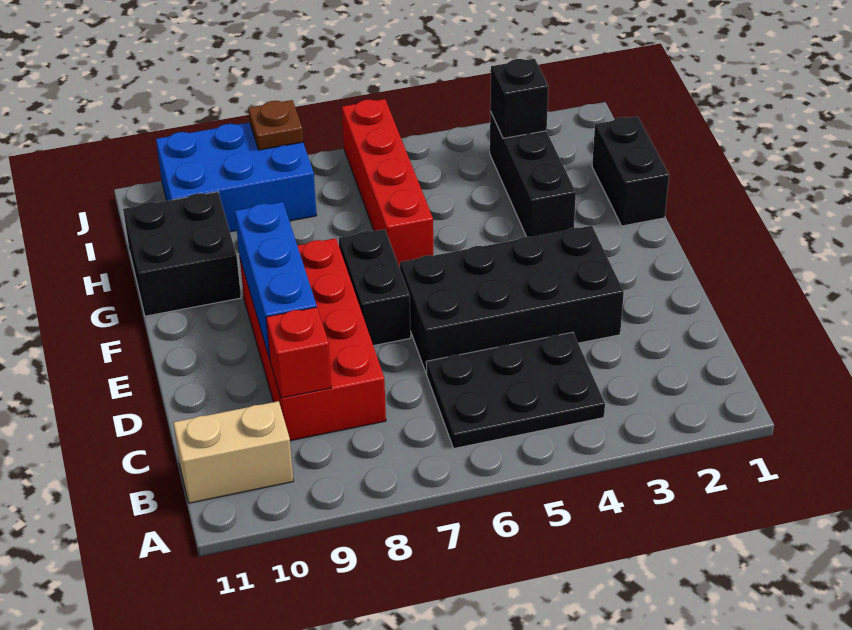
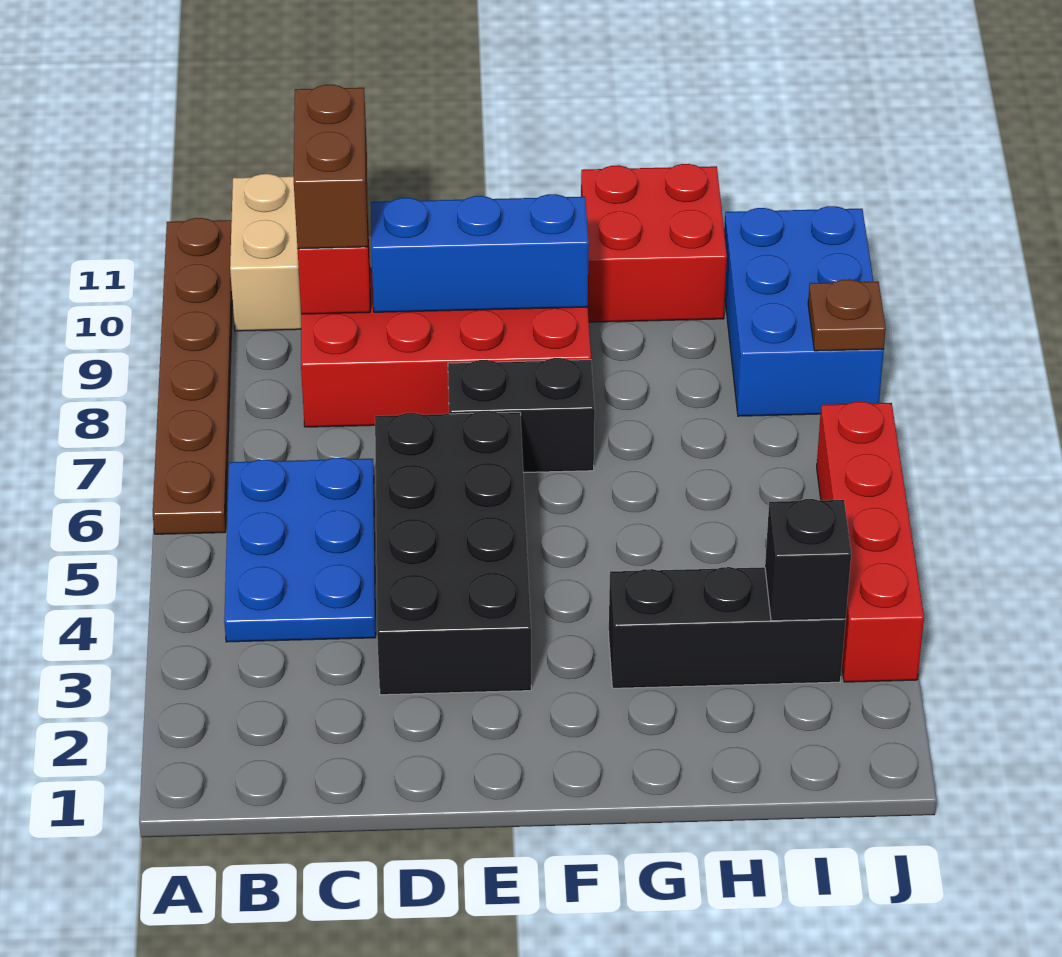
none -> brown 1x6 plate [153,218,232,534]
black 2x3 plate [426,332,605,448] -> blue 2x3 plate [224,458,376,642]
none -> brown 1x2 brick [294,85,368,249]
black 1x2 brick [592,116,669,226] -> none
red 1x4 brick [342,99,433,268] -> red 1x4 brick turned to [817,401,924,682]
black 2x2 brick [123,192,241,316] -> red 2x2 brick [581,164,727,322]

